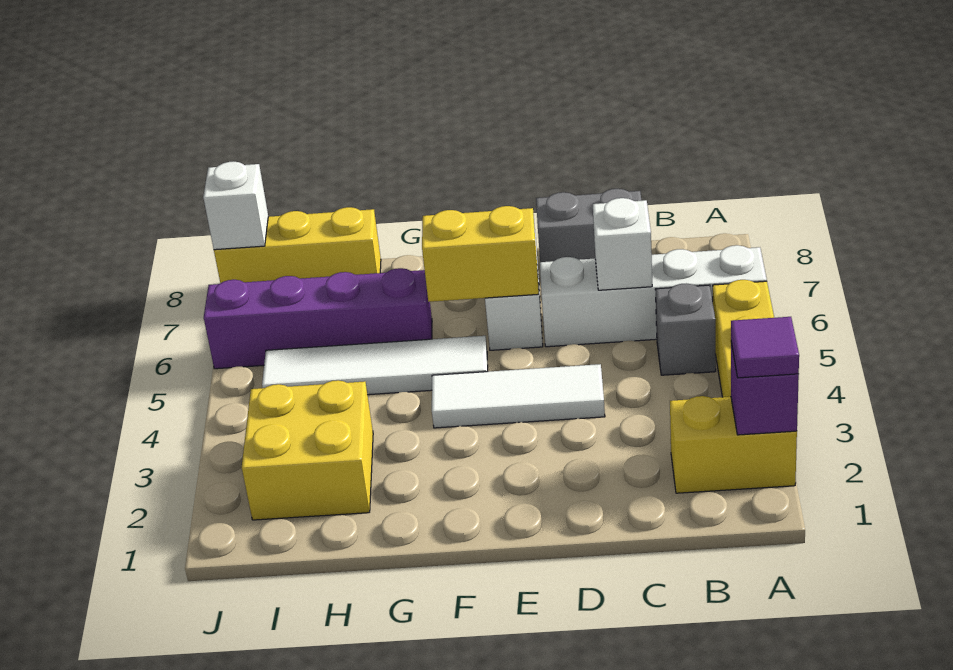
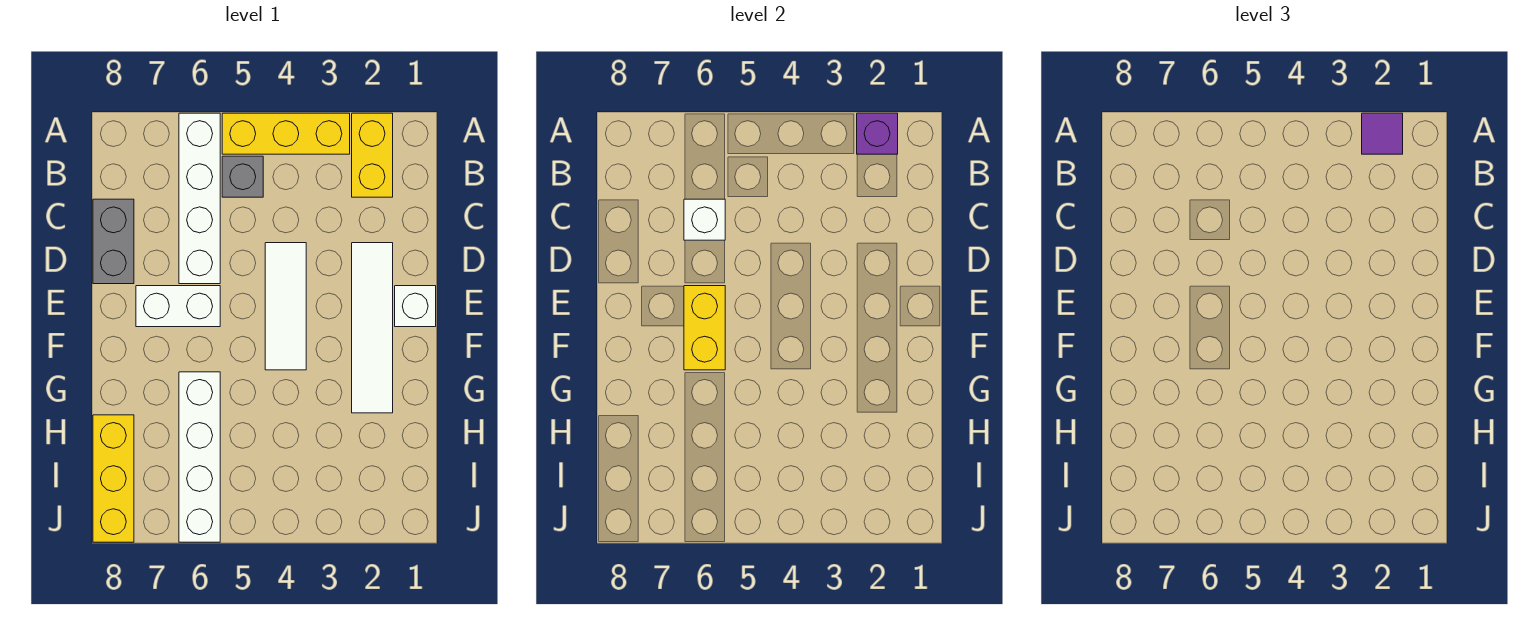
white 1x4 tile [262,336,488,395] -> white 1x4 tile moved to [352,243,393,413]
purple 1x4 brick [204,268,432,369] -> white 1x4 brick [179,372,220,542]
yellow 2x2 brick [242,380,373,520] -> none
white 1x1 brick [203,162,268,250] -> white 1x1 brick moved to [395,286,436,327]

